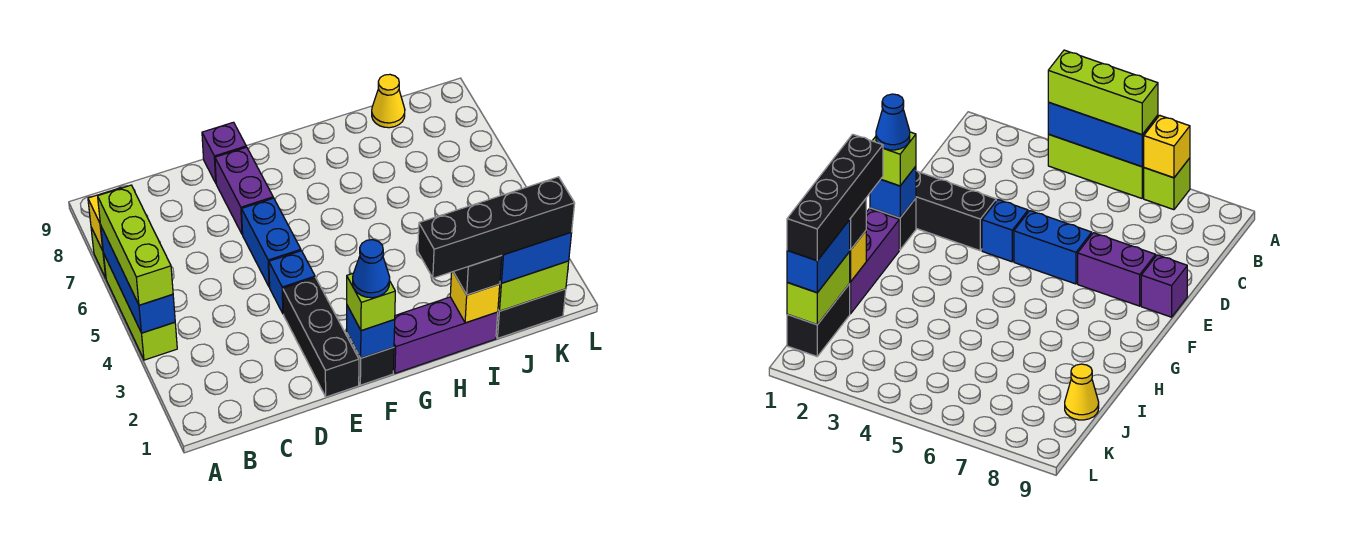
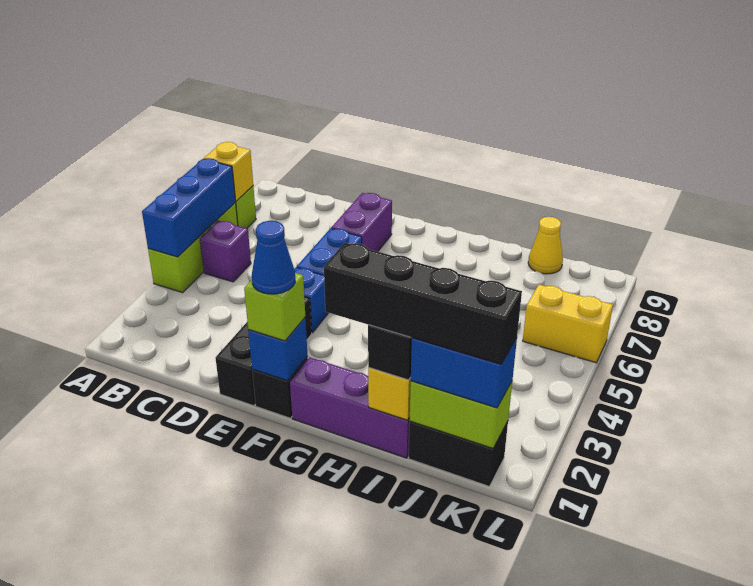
lime 1x3 brick [98,185,173,305] -> none
purple 1x1 brick [202,122,246,183] -> purple 1x1 brick moved to [200,221,251,282]
none -> yellow 1x2 brick [523,285,613,363]

